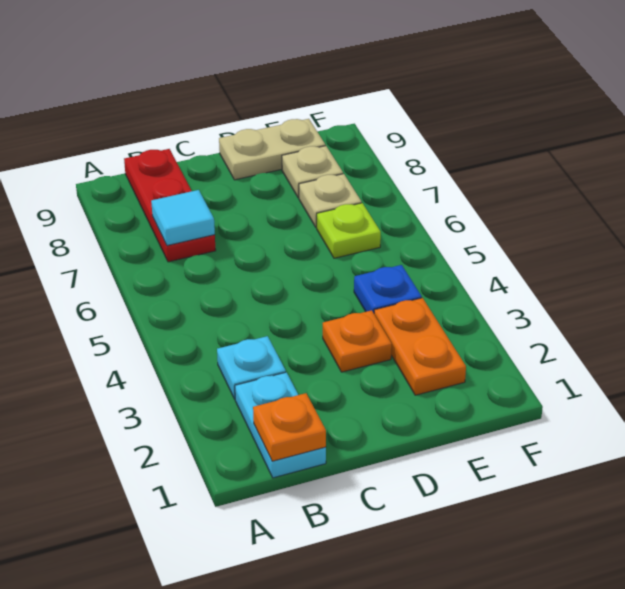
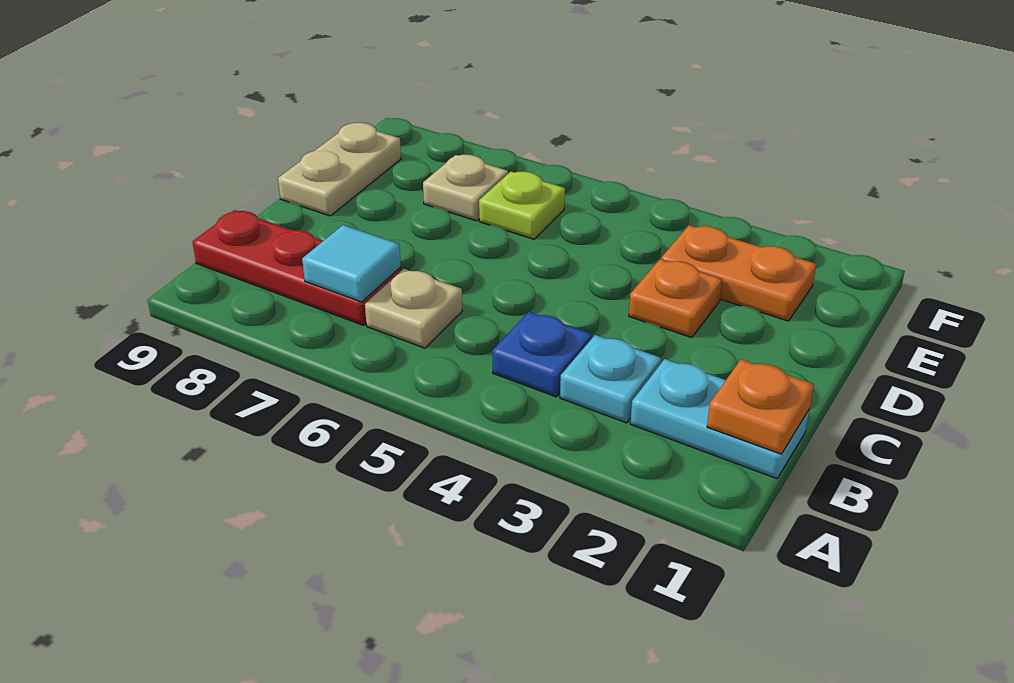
blue 1x1 plate [354,265,422,313] -> blue 1x1 plate moved to [492,312,592,397]
tan 1x1 plate [282,146,343,198] -> tan 1x1 plate moved to [365,269,462,348]

